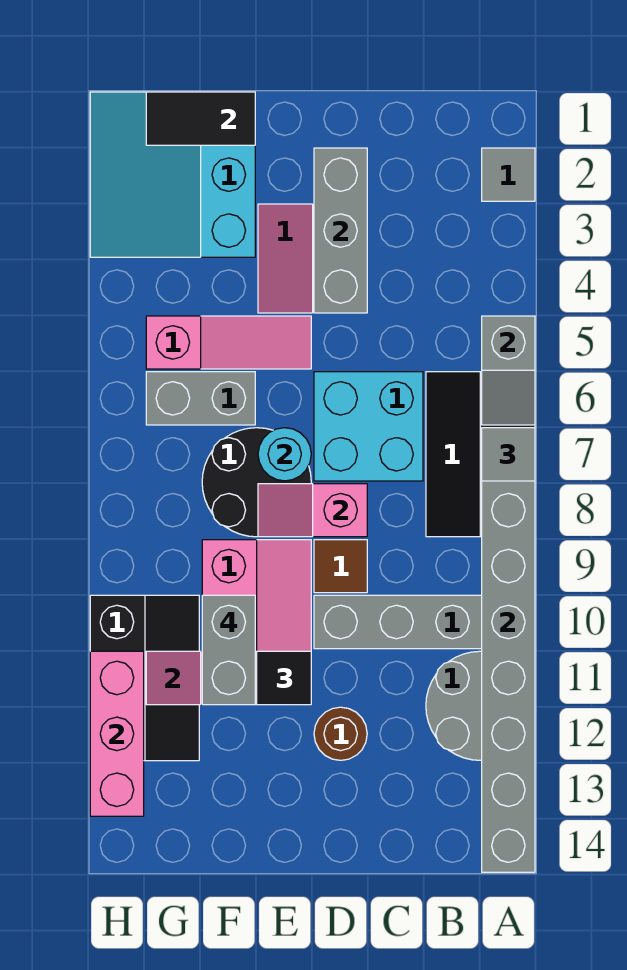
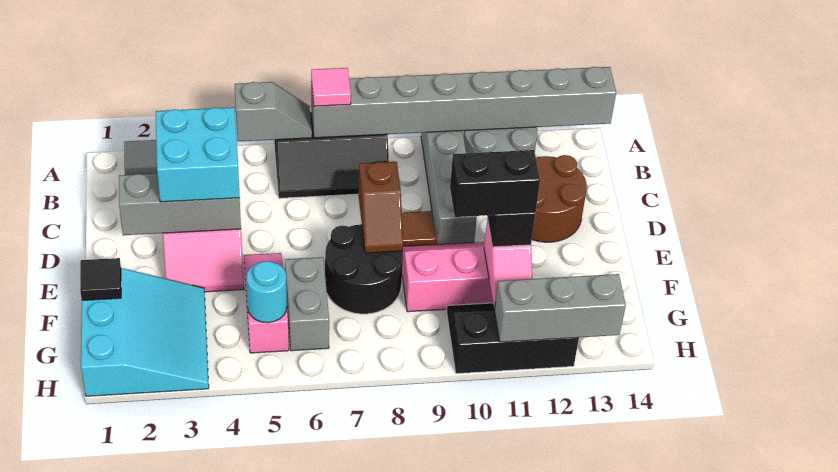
grey 1x1 tile [482,428,535,481] -> pink 1x1 tile [311,68,351,106]
cyan 2x2 brick [314,372,423,481] -> cyan 2x2 brick moved to [156,107,240,202]
pink 1x2 slope [258,484,367,537] -> brown 1x2 slope [358,162,403,253]
brown 1x1 round brick [314,707,367,760] -> brown 2x2 round brick [532,155,587,242]
cyan 1x1 round brick [258,428,311,481] -> cyan 1x1 round brick moved to [247,261,287,323]
cyan 3x3 slope [90,92,255,257] -> cyan 3x3 slope turned to [81,268,209,396]
black 1x2 tile [146,92,255,145] -> black 1x1 tile [80,258,121,300]
grey 1x2 brick [202,595,255,705] -> black 1x2 brick [450,150,540,217]
pink 1x3 brick [90,651,144,816] -> grey 1x3 brick [494,274,626,342]

